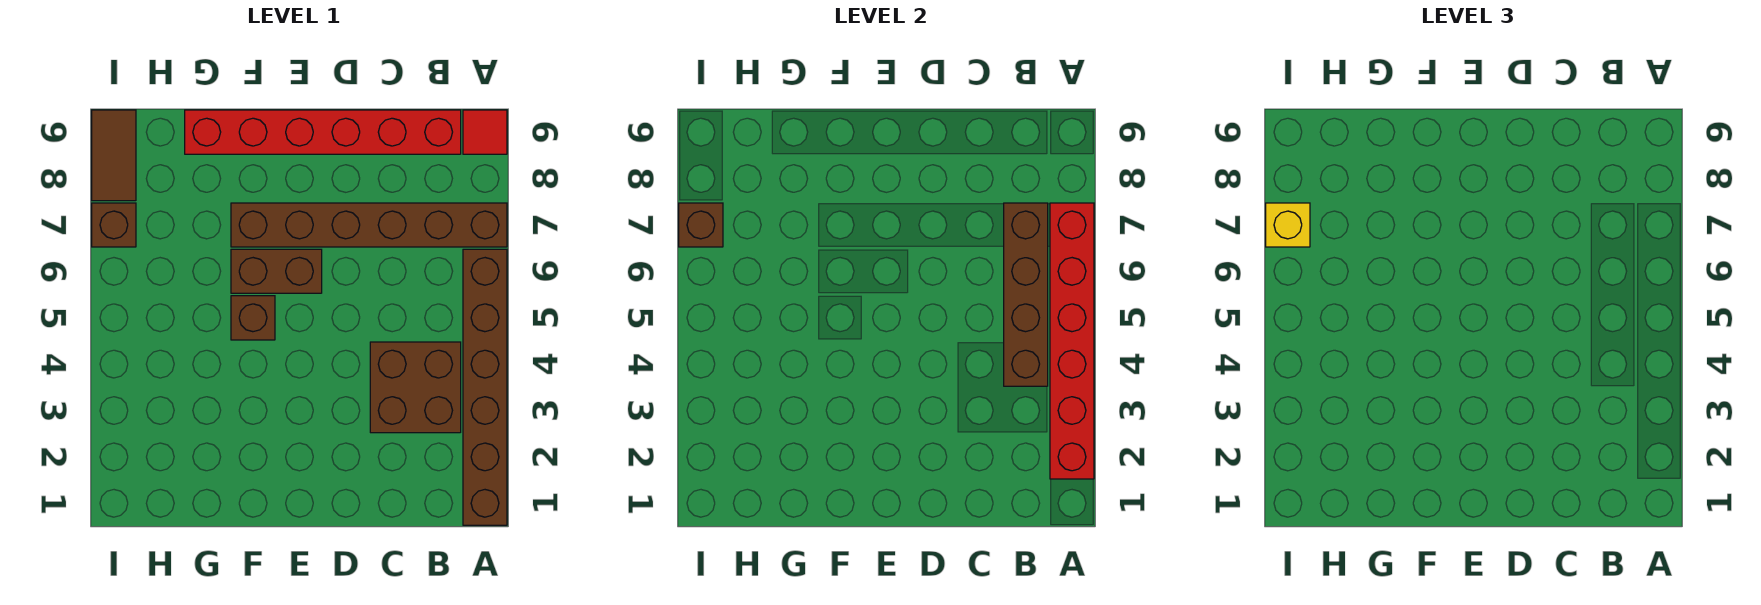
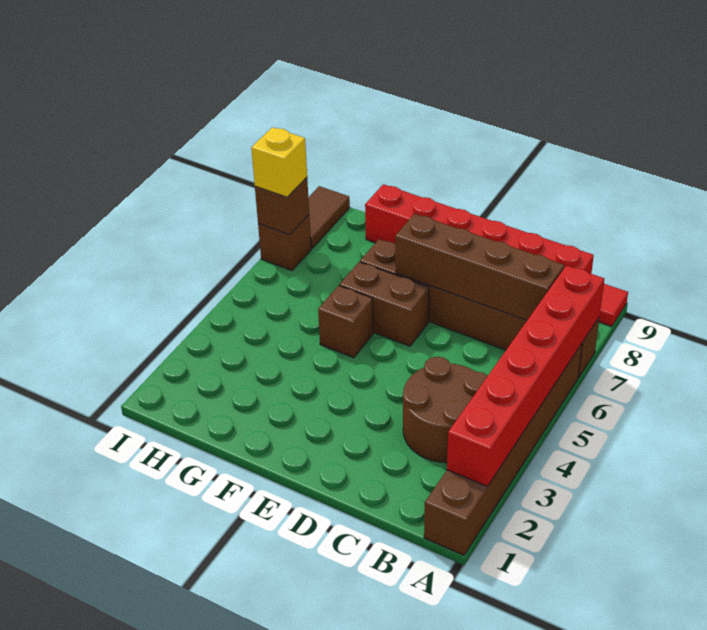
brown 2x2 brick [370,342,461,433] -> brown 2x2 round brick [403,357,487,463]
brown 1x4 brick [1004,203,1048,386] -> brown 1x4 brick turned to [395,214,564,320]

